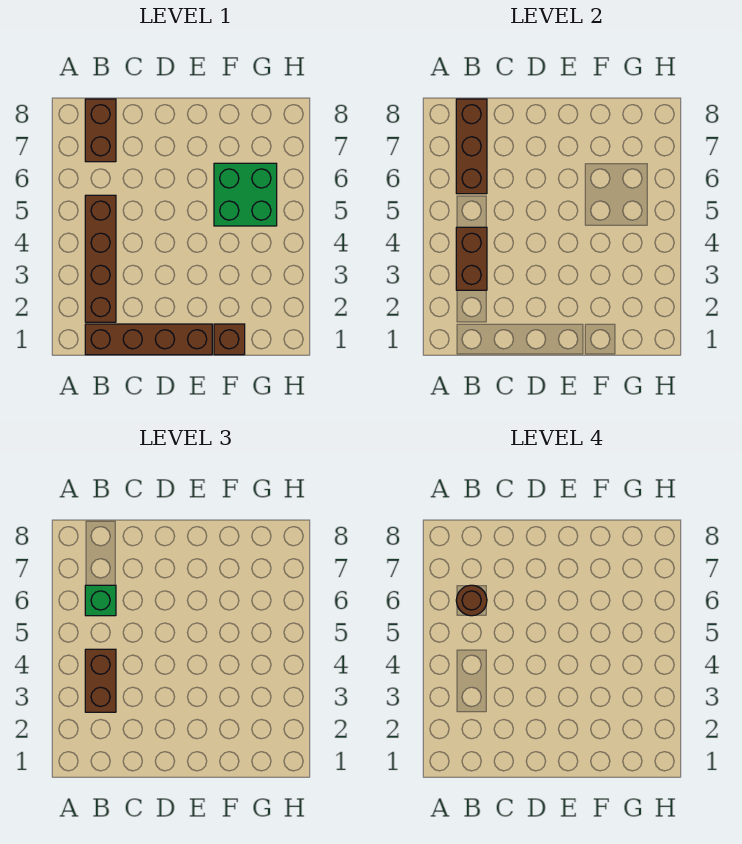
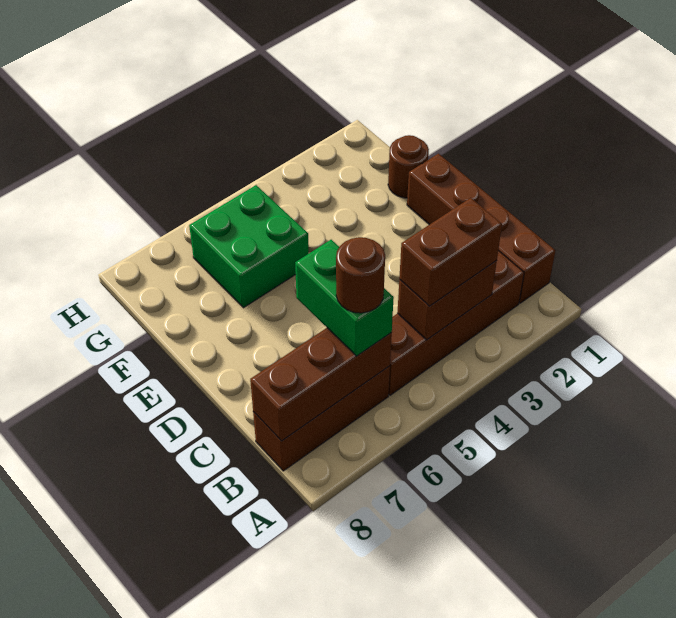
green 1x1 brick [85,585,116,616] -> green 1x2 brick [295,240,394,356]
brown 1x2 brick [85,99,116,162] -> brown 1x3 brick [253,366,390,471]
brown 1x1 brick [214,324,245,355] -> brown 1x1 round brick [388,135,429,198]

